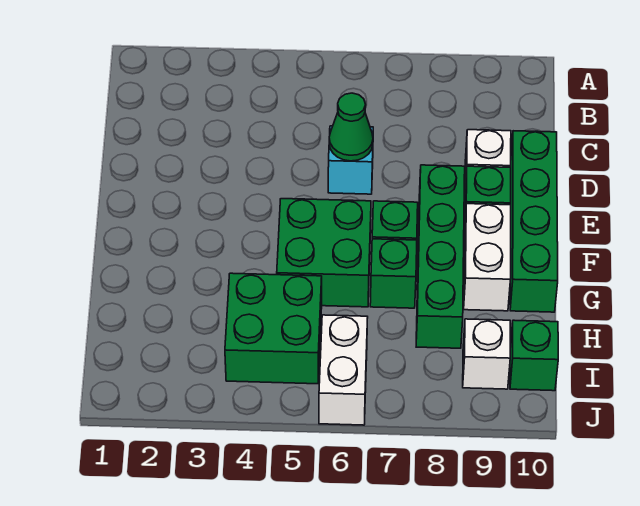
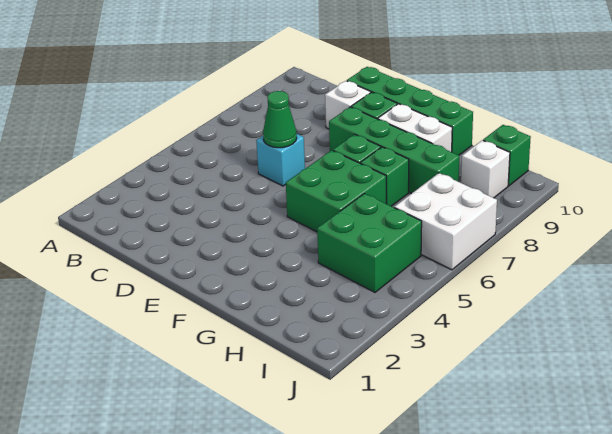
white 1x2 brick [319,315,368,425] -> white 2x2 brick [394,173,497,270]

